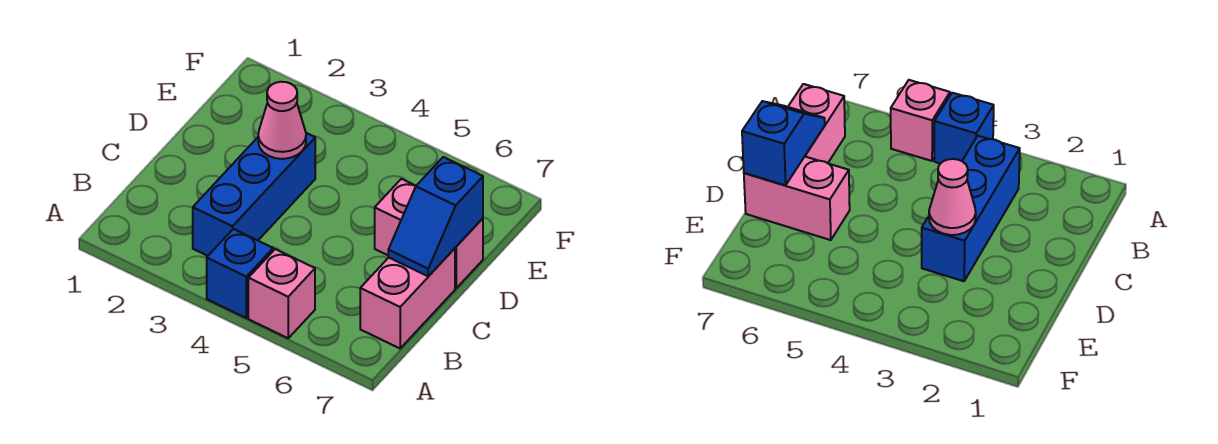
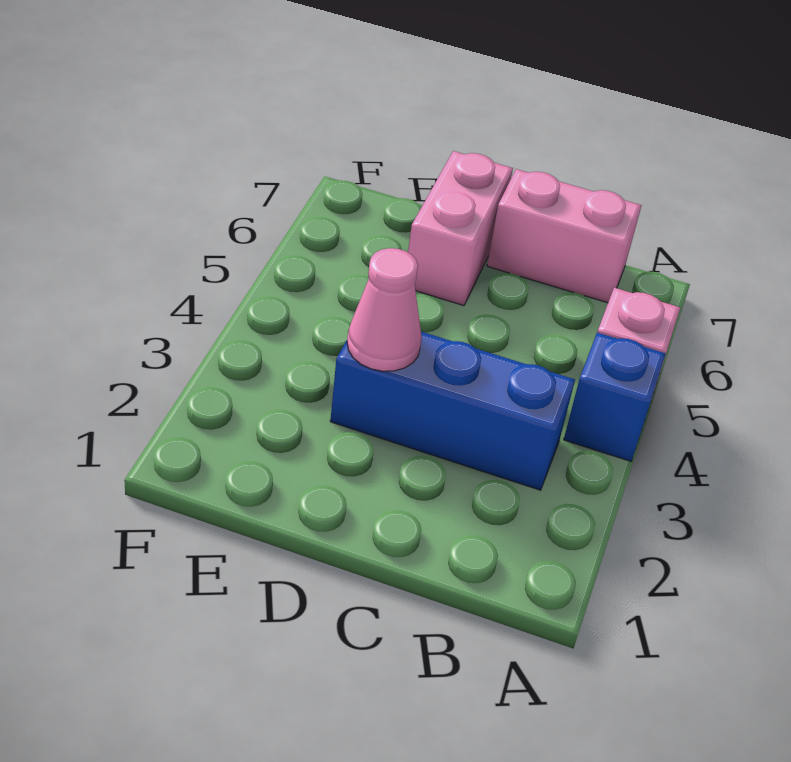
blue 1x2 slope [388,157,483,276] -> none

